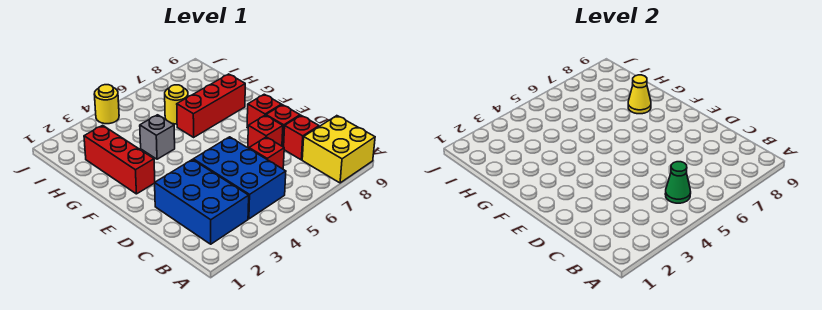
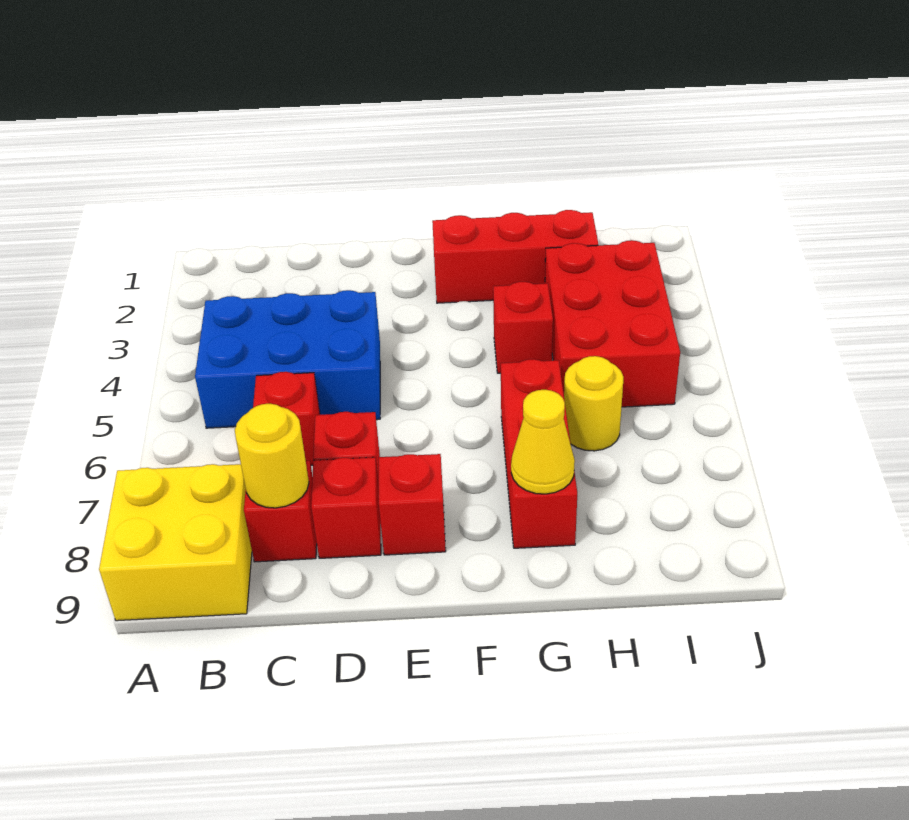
blue 2x3 brick [155,160,249,244] -> none
green 1x1 cone [665,162,691,203] -> none
grey 1x1 brick [140,115,175,159] -> red 1x1 brick [493,282,553,373]
none -> red 2x3 brick [545,240,680,407]
yellow 1x1 round brick [94,85,119,124] -> yellow 1x1 round brick moved to [235,404,309,508]

